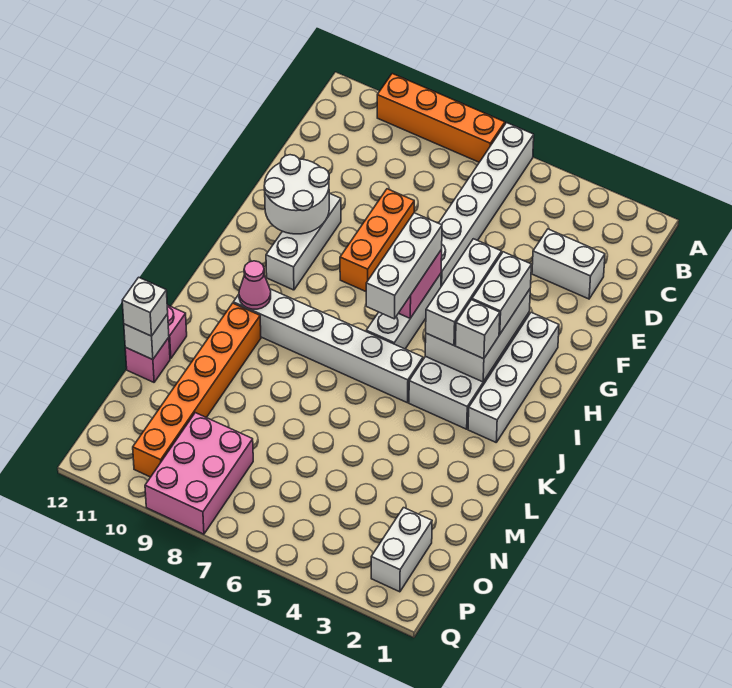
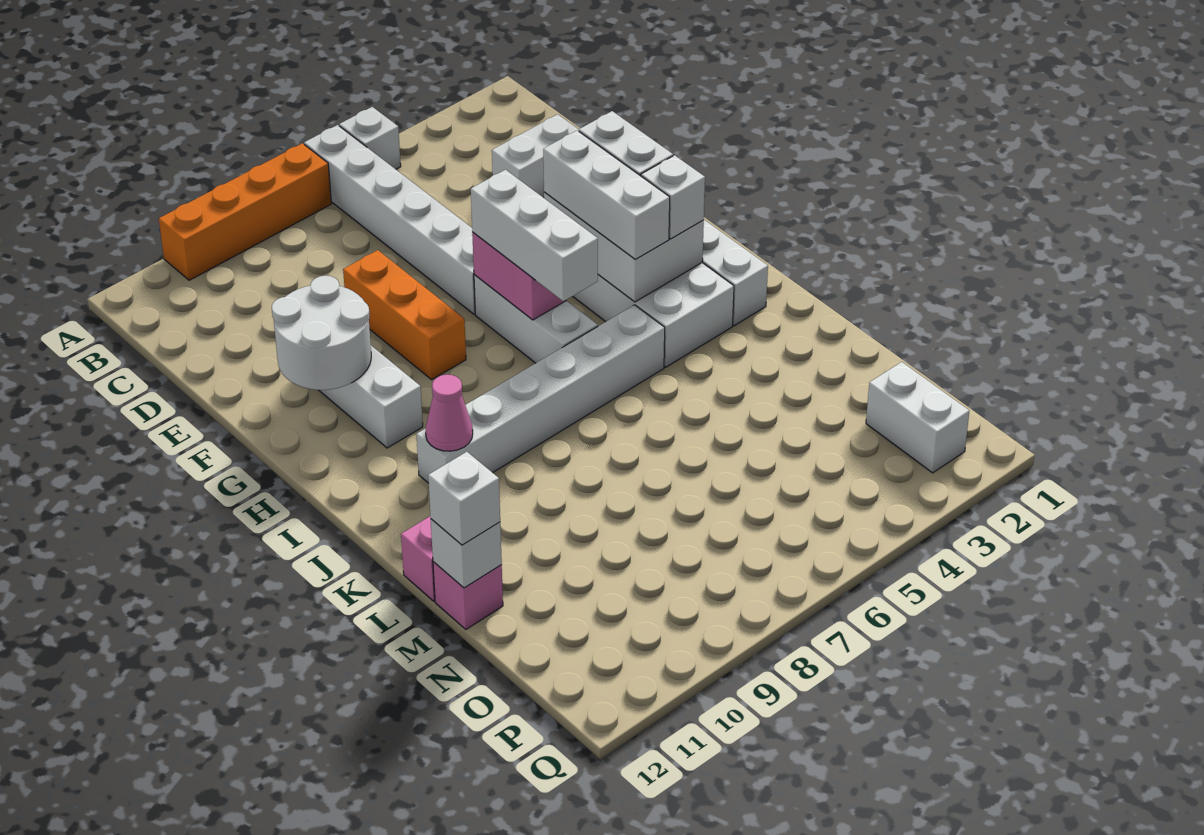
none -> white 1x1 brick [339,107,401,169]
orange 1x6 brick [133,303,261,477] -> none
pink 2x3 brick [145,413,253,534] -> none

